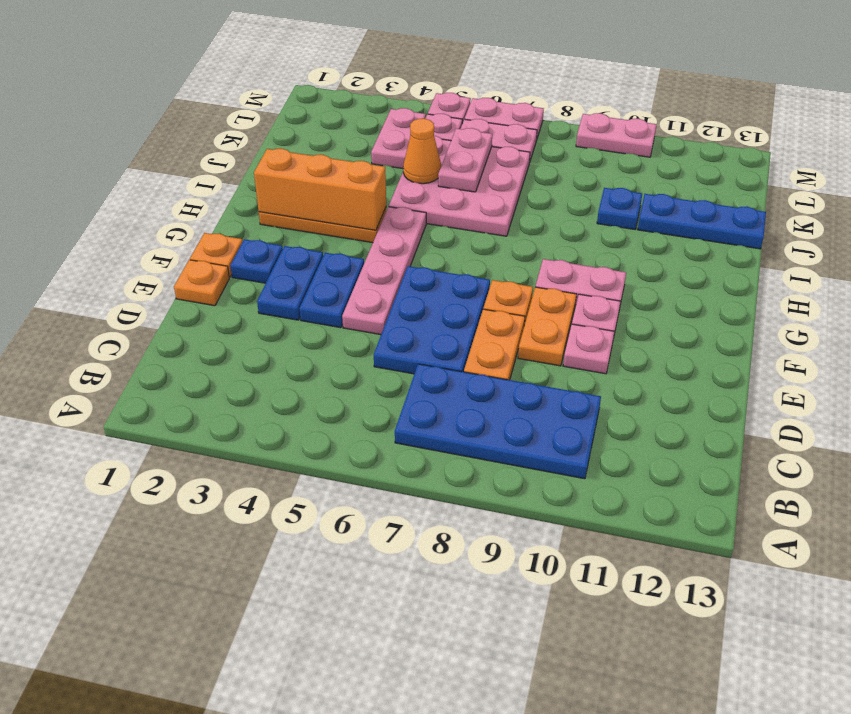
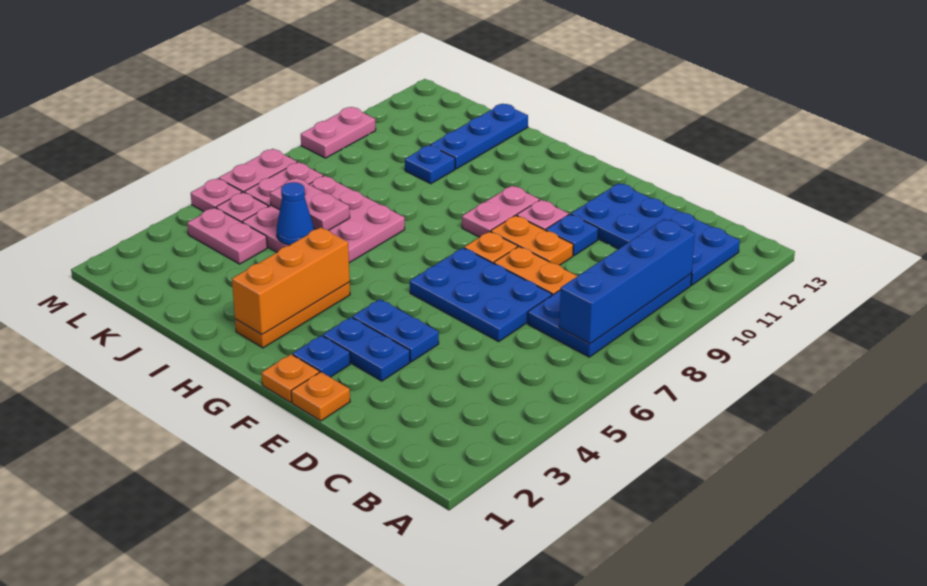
none -> blue 1x4 brick [559,219,695,344]
none -> blue 2x4 plate [571,183,740,285]
pink 1x4 plate [342,207,426,335] -> none
pink 1x1 plate [563,324,614,374] -> blue 1x1 plate [546,214,598,256]
orange 1x1 cone [403,119,441,184] -> blue 1x1 cone [277,182,314,245]

